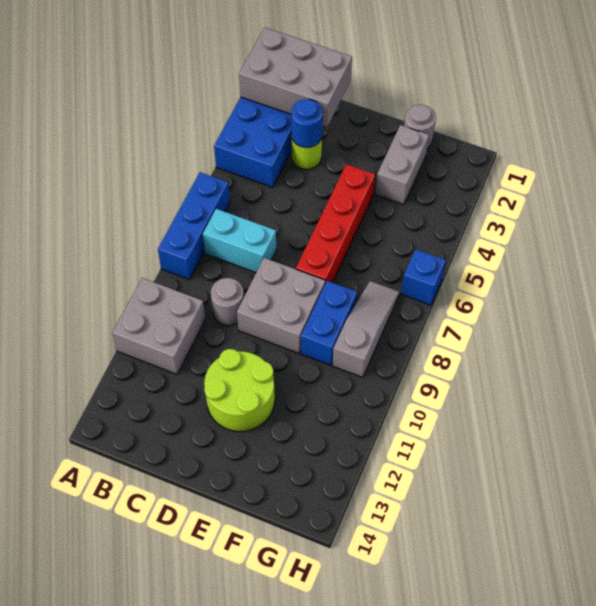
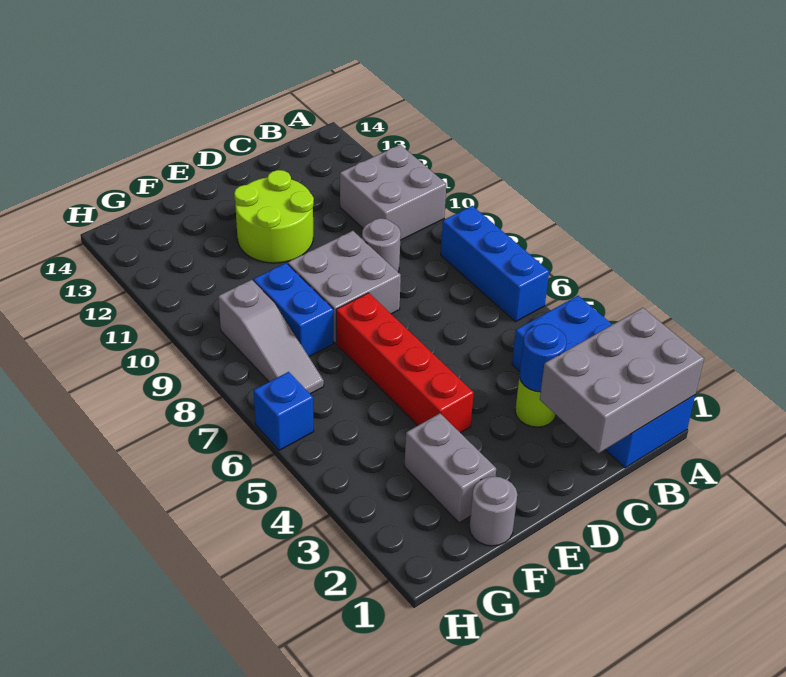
cyan 1x2 brick [203,209,276,272] -> none

